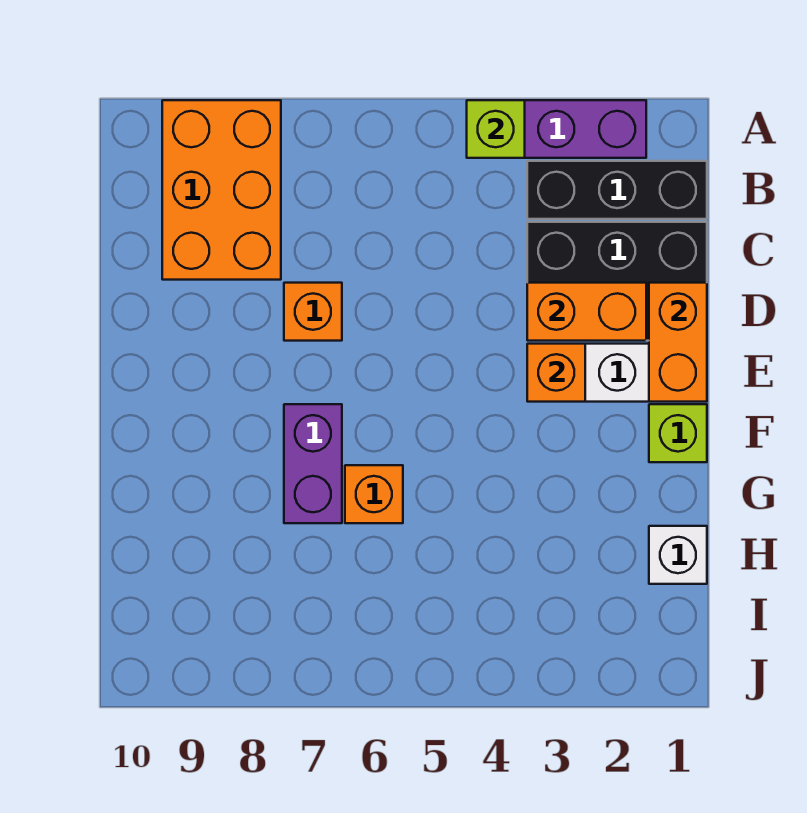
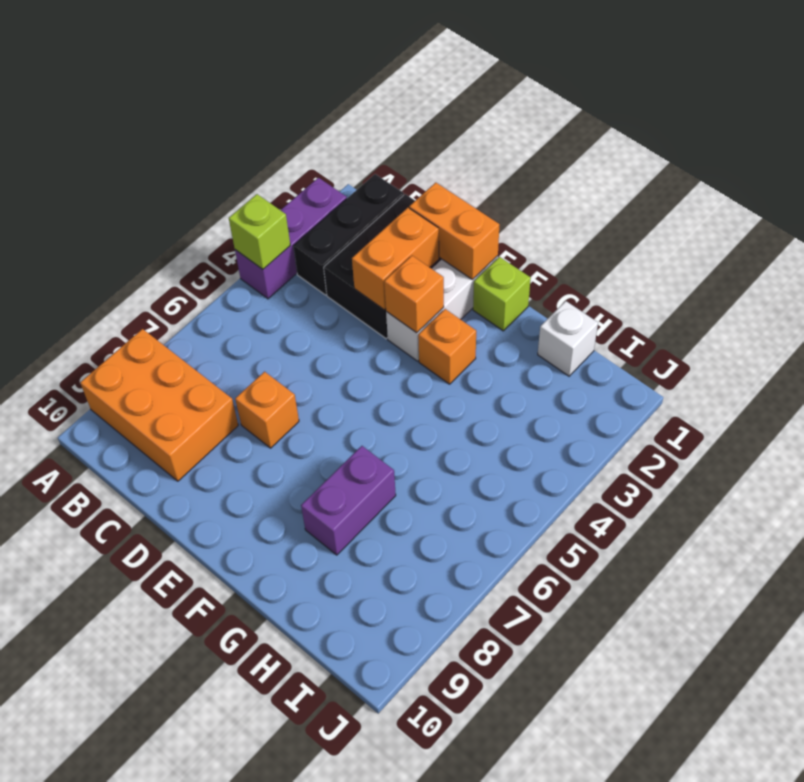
purple 1x2 brick [284,404,342,523] -> purple 1x2 brick turned to [301,446,396,555]
orange 1x1 brick [345,465,403,523] -> orange 1x1 brick moved to [418,309,476,384]

